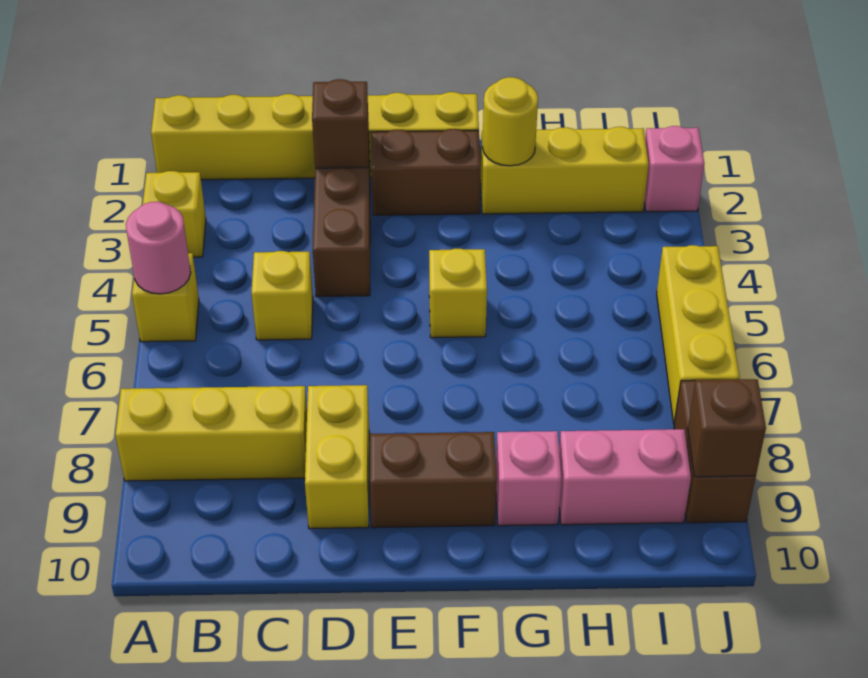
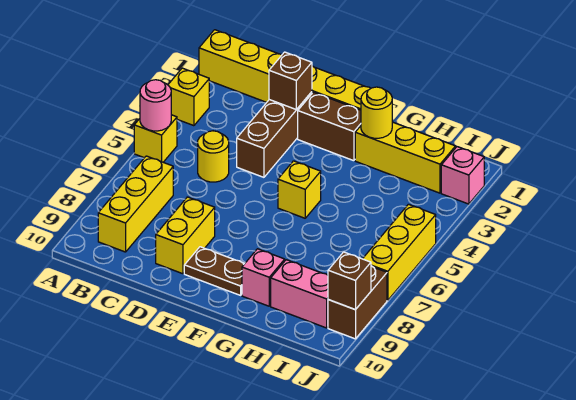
yellow 1x3 brick [115,386,307,481] -> yellow 1x3 brick turned to [98,156,173,252]
yellow 1x1 brick [251,251,313,340] -> yellow 1x1 round brick [198,131,229,182]
brown 1x2 brick [370,432,497,528] -> brown 1x2 plate [184,247,245,295]

